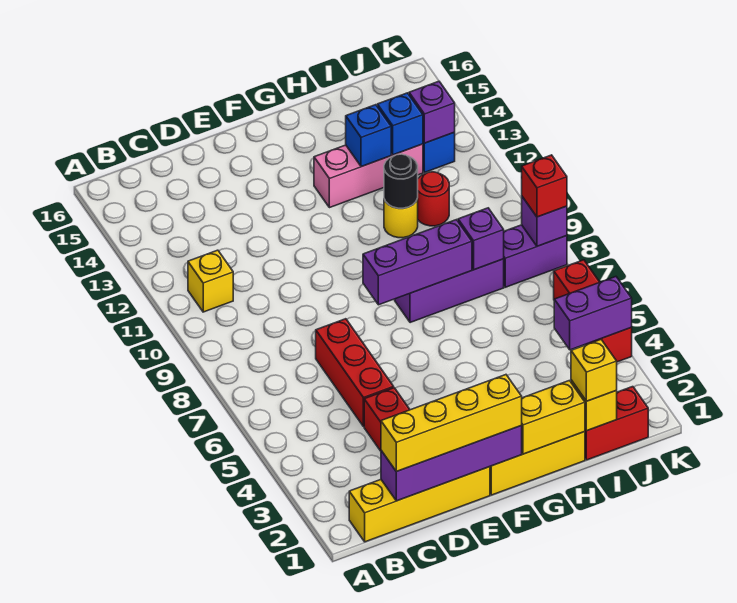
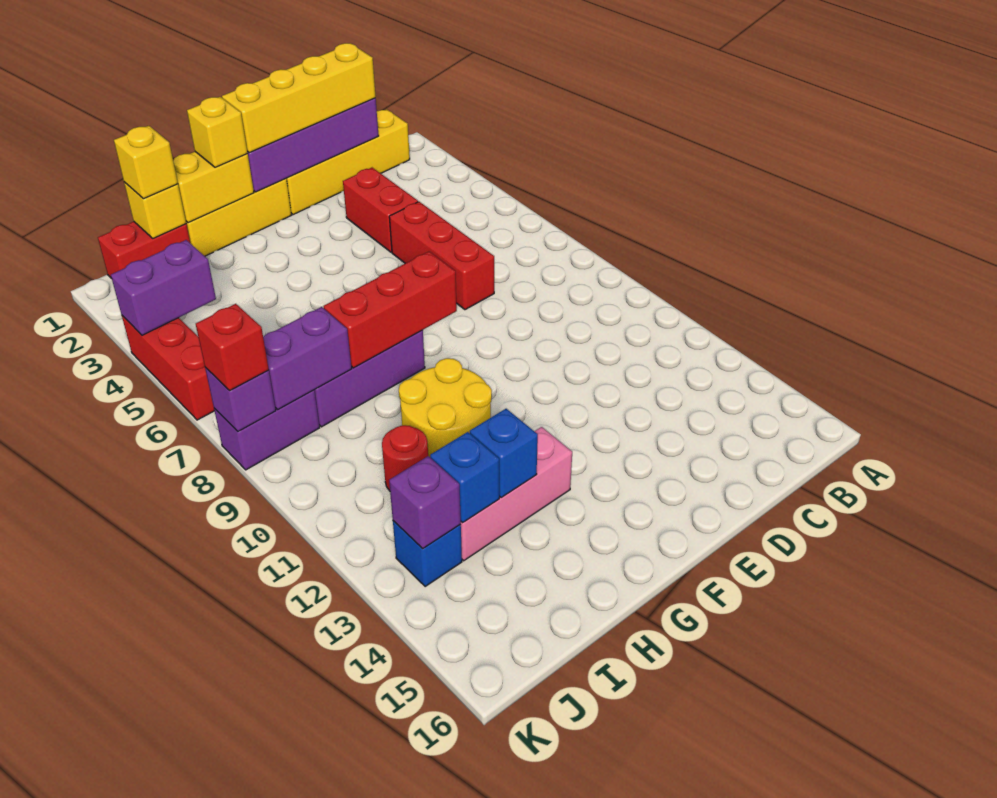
yellow 1x1 brick [188,250,233,312] -> yellow 1x1 brick moved to [187,97,248,167]
purple 1x3 brick [363,220,472,305] -> red 1x3 brick [324,251,457,368]
yellow 1x1 round brick [384,199,418,238] -> yellow 2x2 round brick [399,358,492,457]
black 1x1 round brick [384,154,418,208] -> none
purple 1x1 brick [458,208,504,270] -> purple 1x2 brick [263,307,352,410]

